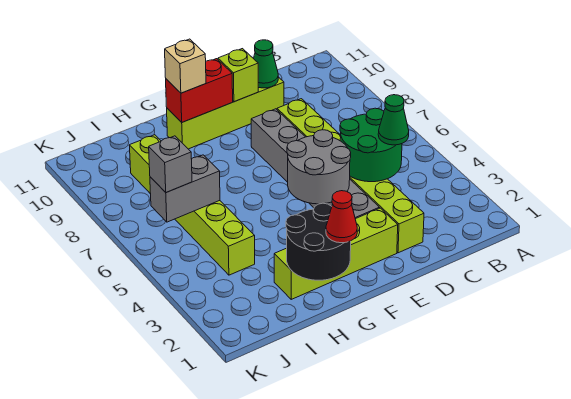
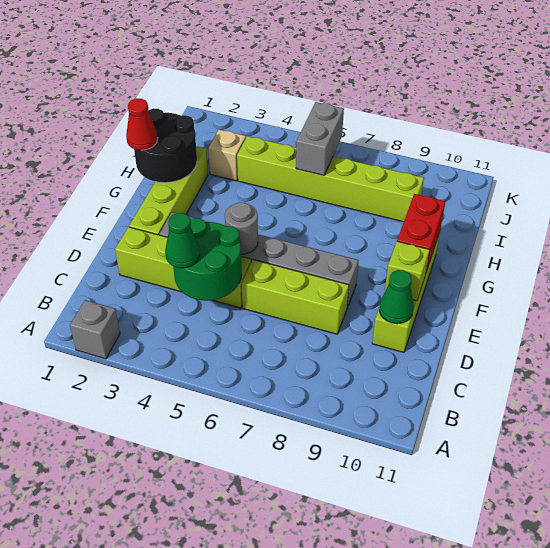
grey 2x2 round brick [287,130,351,204] -> grey 1x1 round brick [225,202,258,254]
tan 1x1 brick [165,39,206,93] -> tan 1x1 brick moved to [208,130,246,181]
grey 1x1 brick [149,136,192,192] -> grey 1x1 brick moved to [70,300,120,359]

